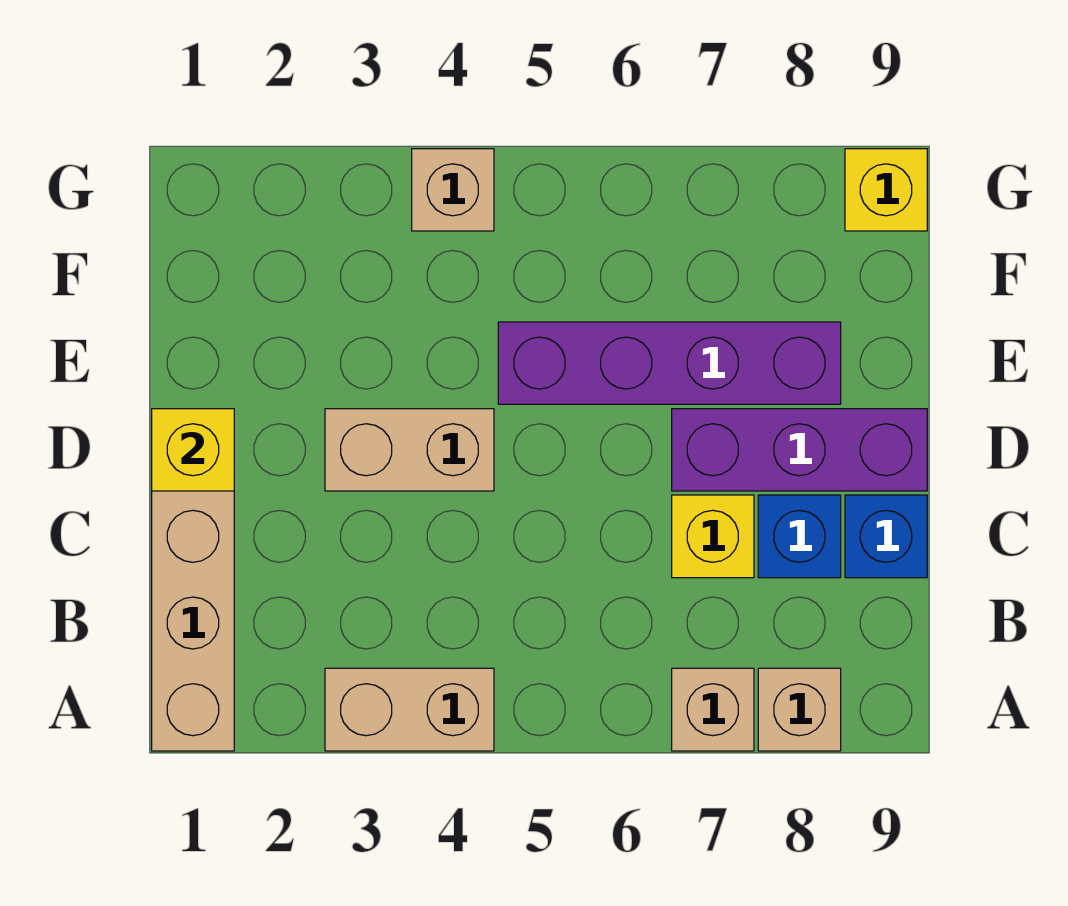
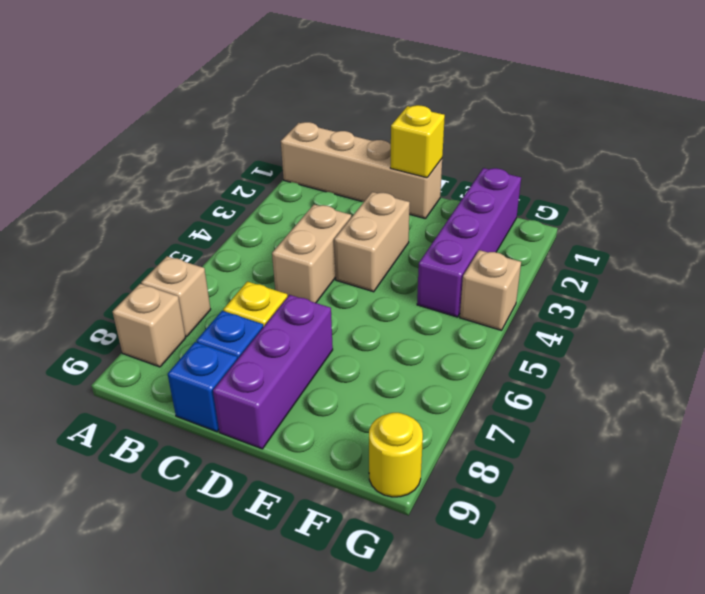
tan 1x2 brick [325,668,494,751] -> tan 1x2 brick moved to [272,205,351,303]
purple 1x4 brick [498,322,841,404] -> purple 1x4 brick moved to [417,168,521,317]
yellow 1x1 brick [845,149,927,231] -> yellow 1x1 round brick [369,413,423,497]

